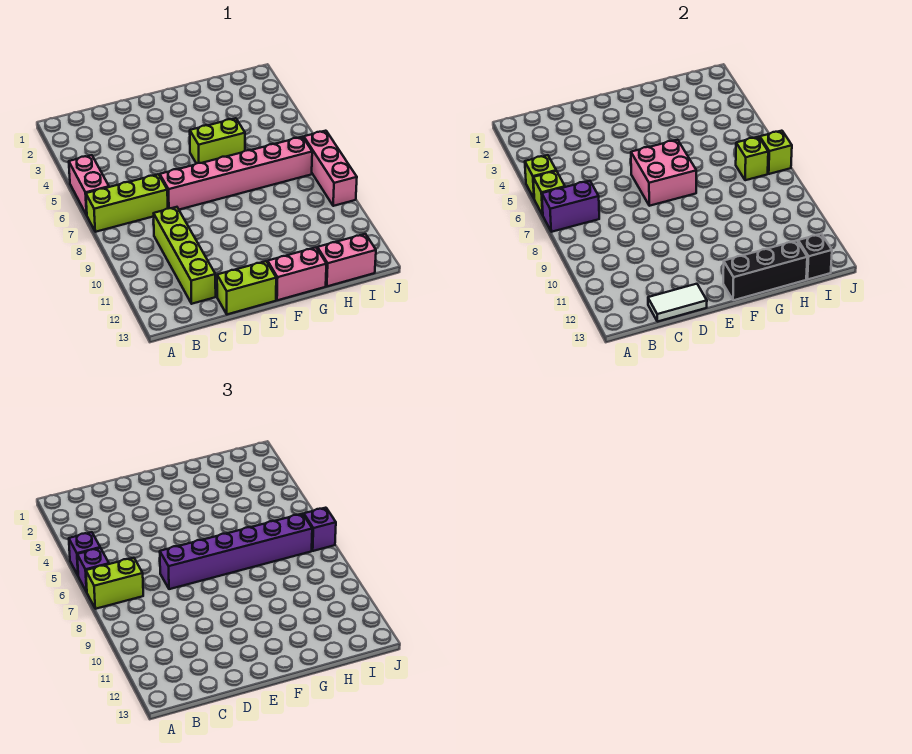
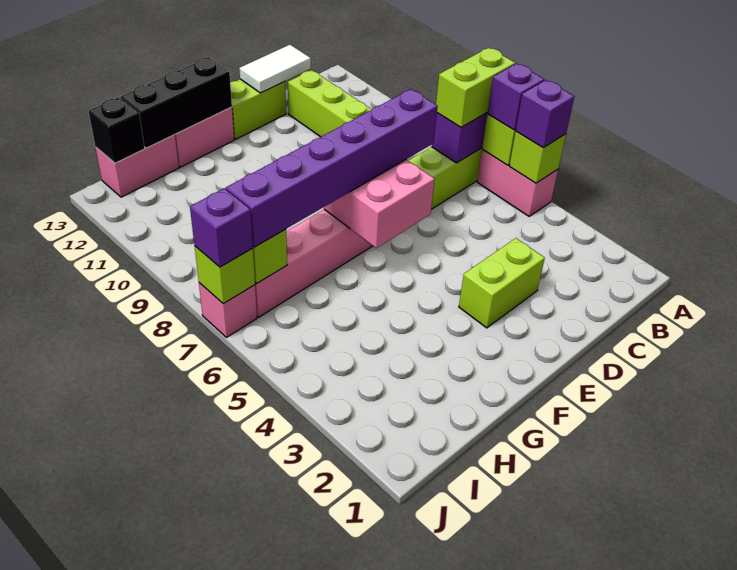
lime 1x2 brick [190,118,245,164] -> lime 1x2 brick moved to [459,238,545,328]
pink 1x3 brick [304,131,357,206] -> pink 1x1 brick [199,283,257,337]

